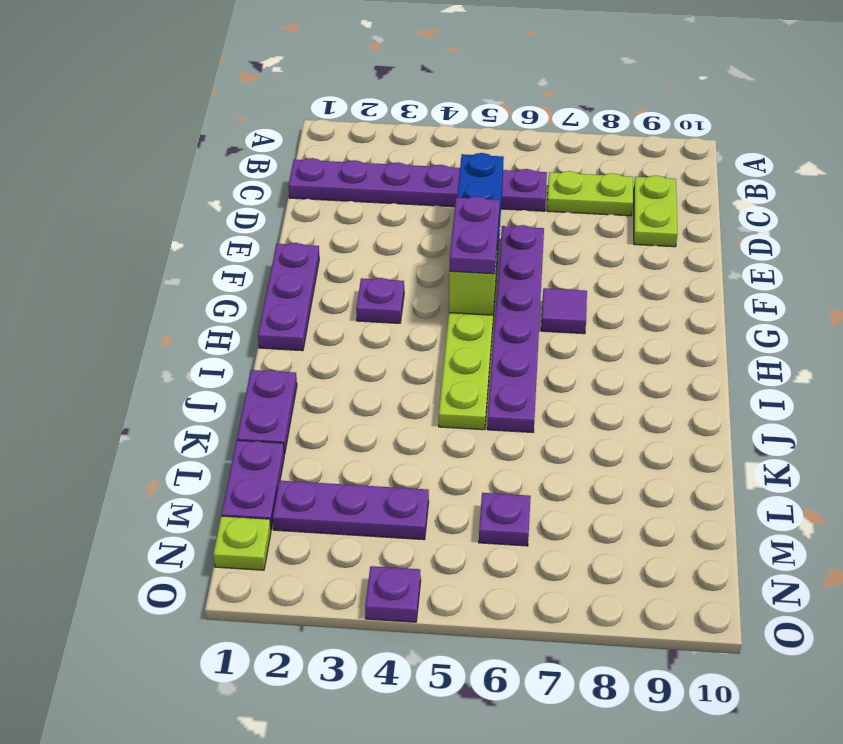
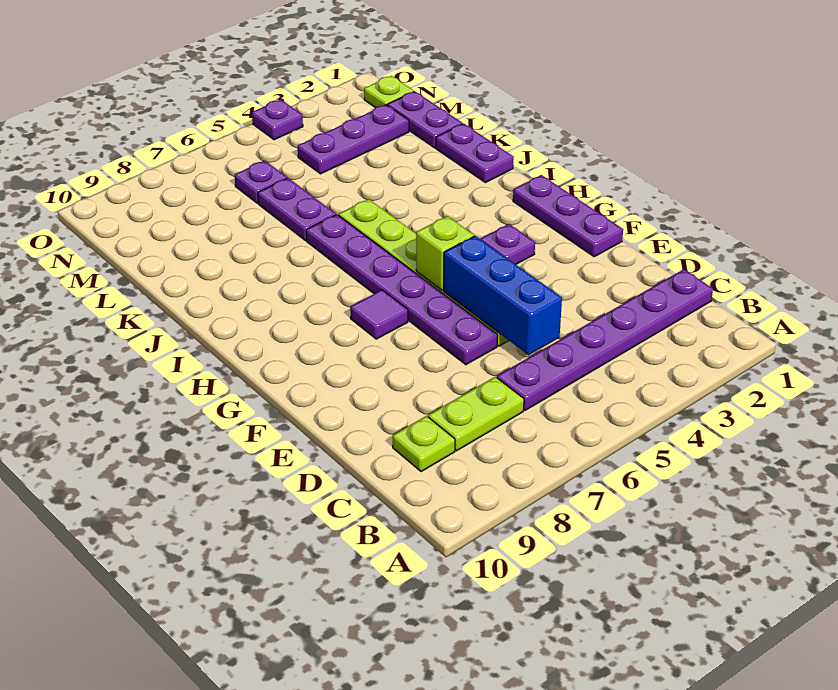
lime 1x2 plate [634,175,678,247] -> lime 1x1 plate [393,416,455,472]
purple 1x2 plate [449,196,500,274] -> purple 1x2 plate moved to [258,178,336,241]

